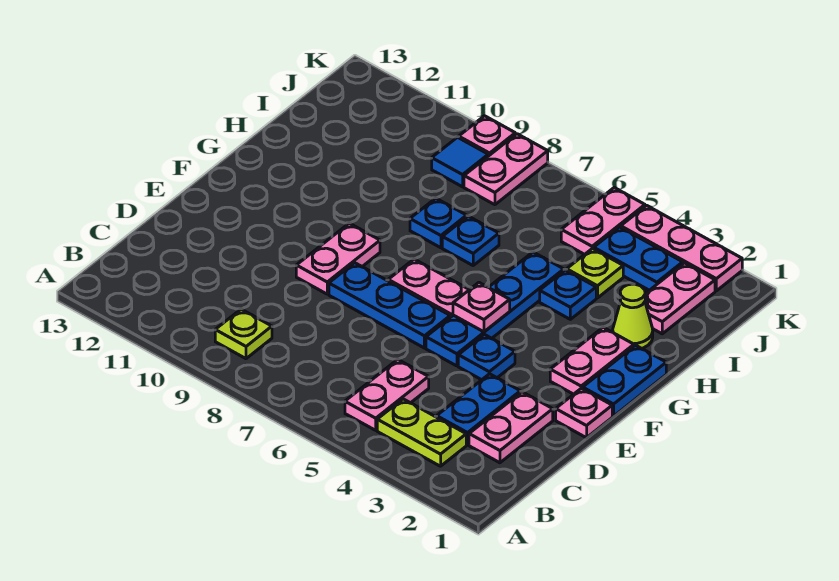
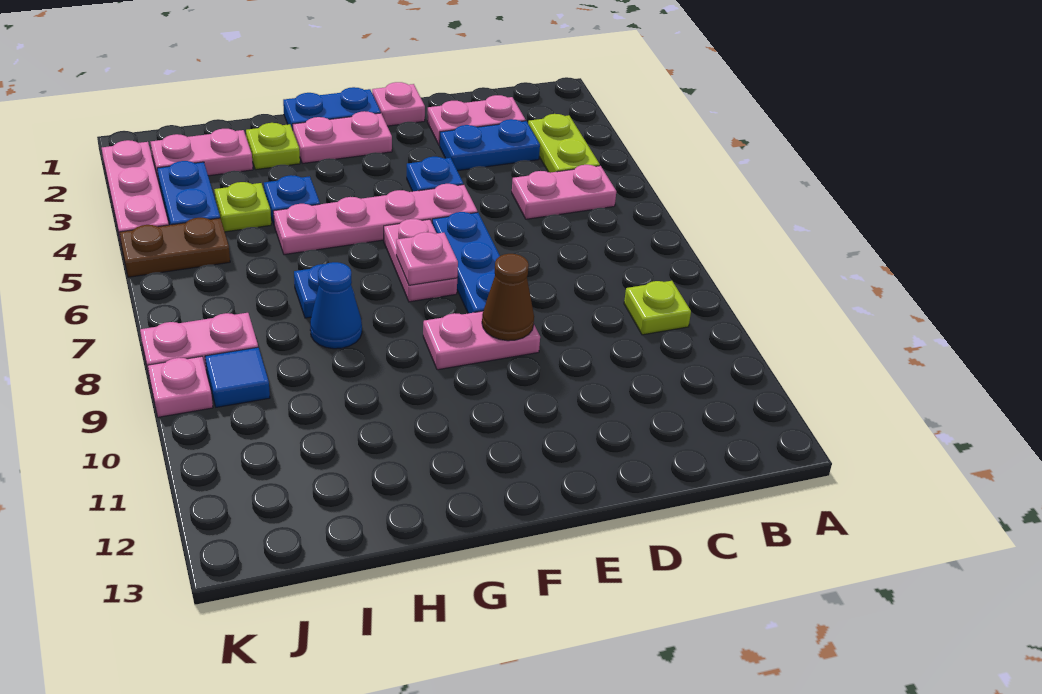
blue 1x4 plate [426,252,564,366] -> pink 1x4 plate [273,184,477,255]
none -> brown 1x1 cone [482,254,534,341]
pink 1x1 plate [453,283,510,332] -> pink 1x1 plate moved to [396,232,458,285]
lime 1x1 cone [613,284,653,348] -> lime 1x1 plate [246,123,300,170]
blue 1x1 plate [410,198,467,248] -> blue 1x1 cone [310,262,362,349]
pink 1x2 plate [561,188,645,254] -> brown 1x2 plate [119,218,230,277]

